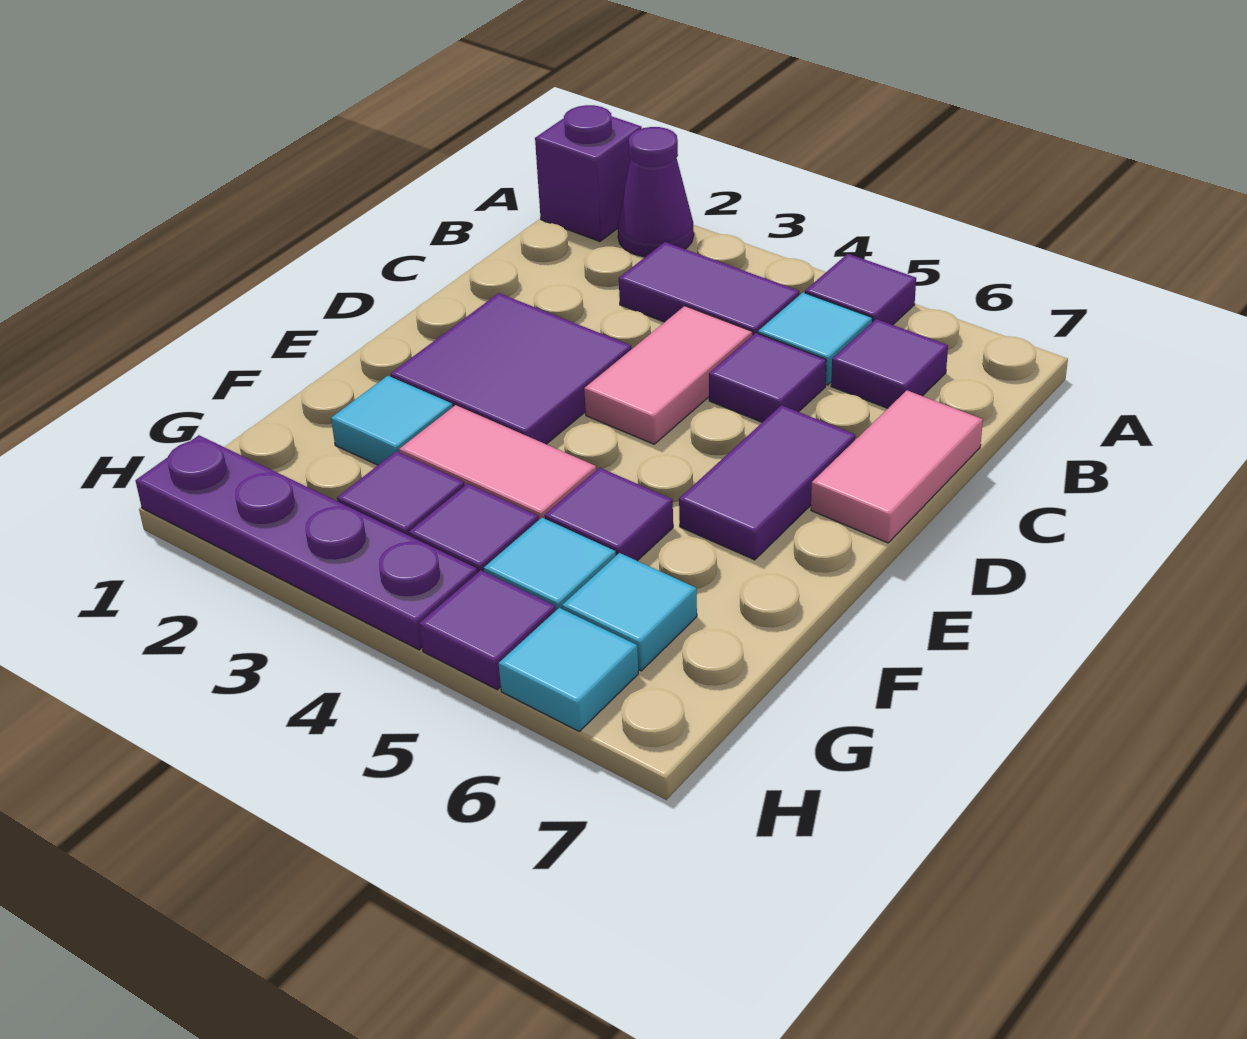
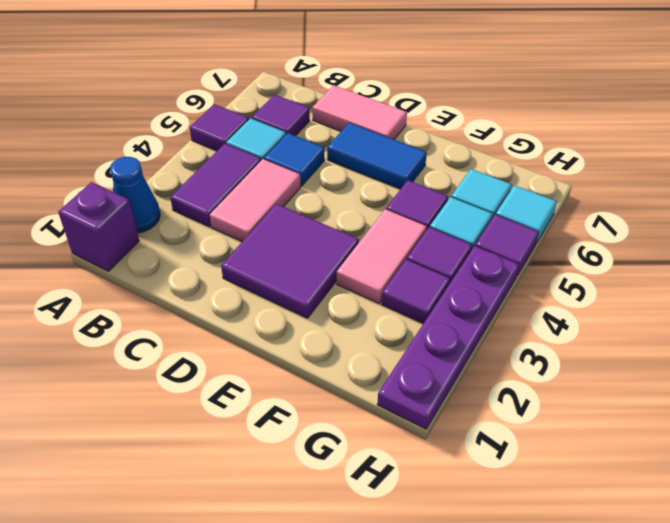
purple 1x1 cone [618,127,694,257] -> blue 1x1 cone [110,157,160,233]
pink 1x2 tile [584,306,752,444] -> pink 1x2 tile turned to [210,159,301,241]
purple 1x1 tile [709,333,826,422] -> blue 1x1 tile [264,133,325,186]
purple 1x2 tile [679,405,855,560] -> blue 1x2 tile [327,123,427,189]
cyan 1x1 tile [331,376,453,465] -> none

